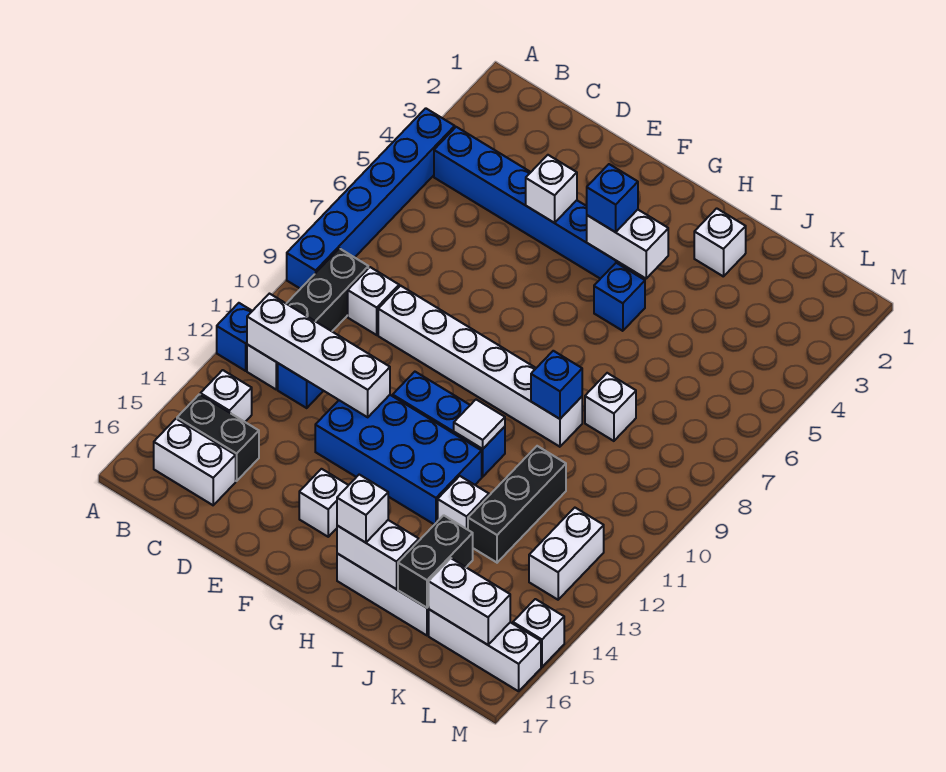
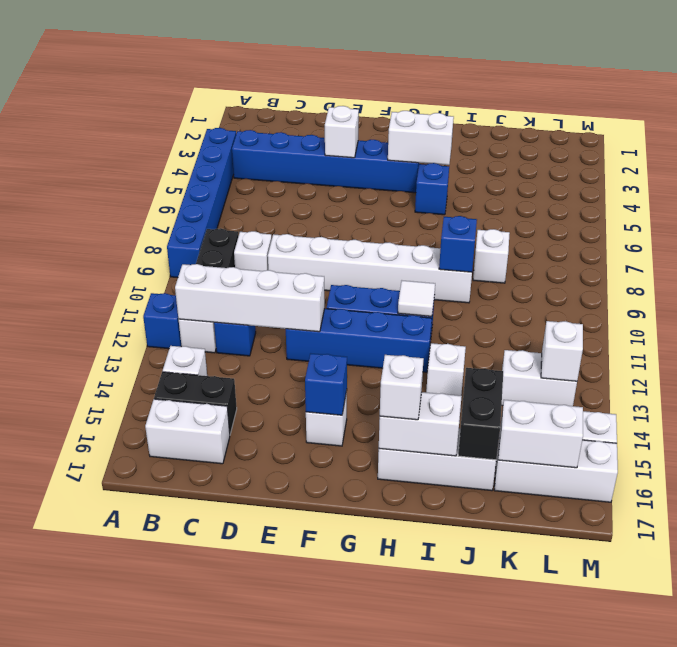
blue 2x4 brick [315,395,482,525] -> blue 1x4 brick [286,309,432,372]
blue 1x1 brick [587,164,638,232] -> blue 1x1 brick moved to [305,354,347,415]
white 1x1 brick [694,208,746,277] -> white 1x1 brick moved to [541,321,583,381]
black 1x3 brick [468,446,566,563] -> none
white 1x2 brick [529,508,604,600] -> white 1x2 brick turned to [502,350,577,406]

